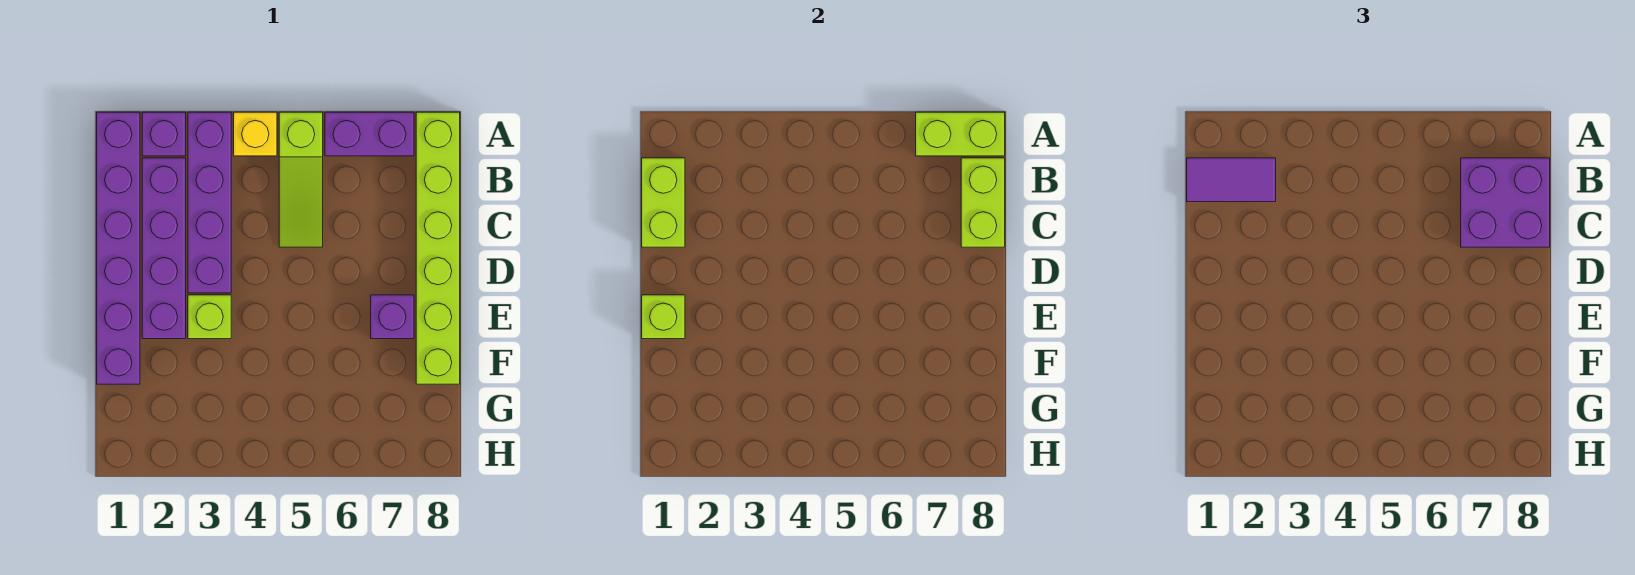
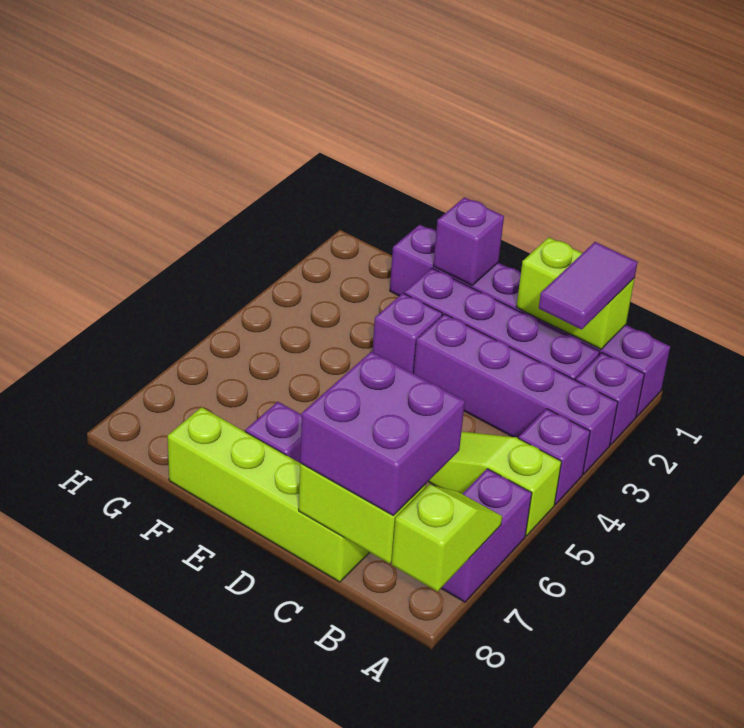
yellow 1x1 brick [234,112,277,156] -> purple 1x1 brick [519,409,590,505]
lime 1x2 brick [916,112,1005,156] -> lime 1x2 slope [392,485,502,592]
lime 1x6 brick [416,112,460,384] -> lime 1x4 brick [168,407,370,582]
lime 1x1 brick [642,295,685,339] -> purple 1x1 brick [433,197,504,286]
lime 1x1 brick [188,295,231,339] -> purple 1x1 brick [373,293,442,374]

